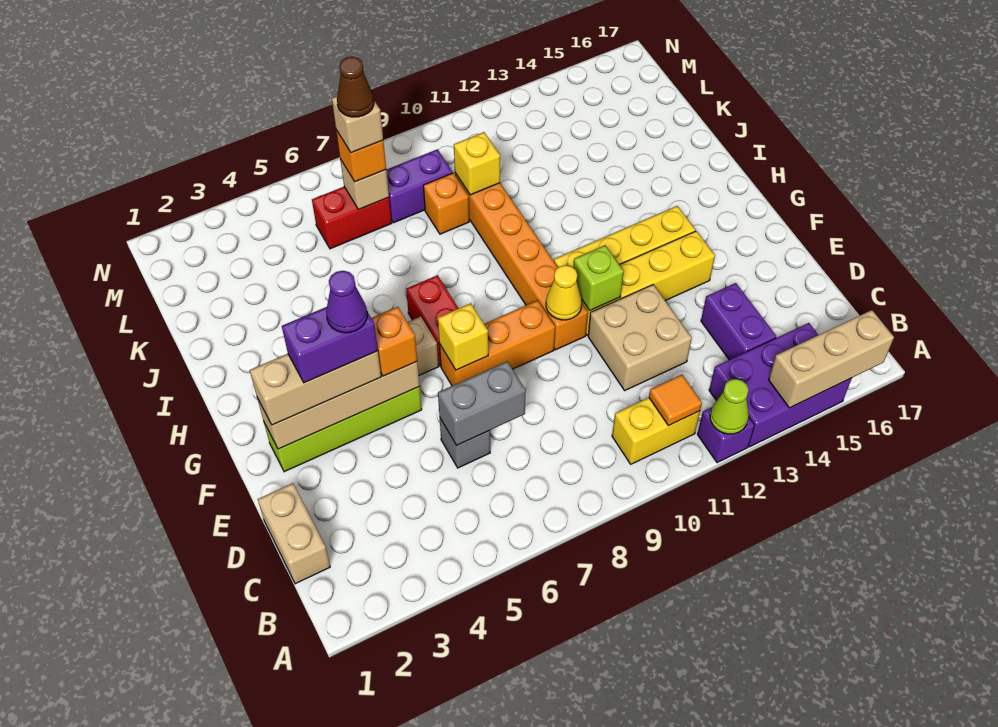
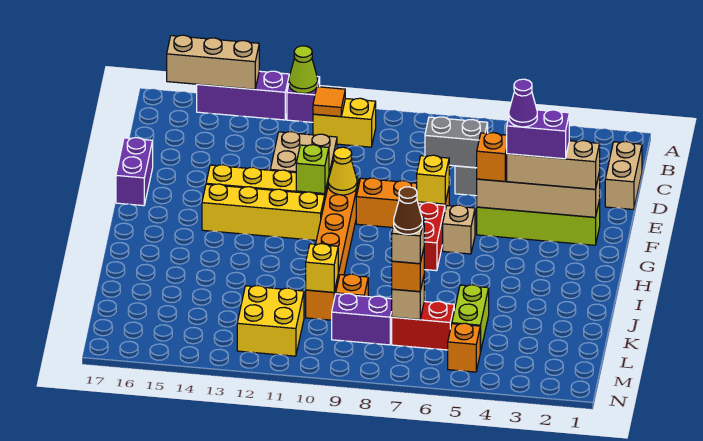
purple 2x3 brick [709,323,852,447] -> purple 1x3 brick [197,71,289,120]
purple 1x2 brick [701,283,776,360] -> purple 1x2 brick moved to [116,138,153,206]
none -> lime 1x2 brick [452,285,489,353]
none -> yellow 2x2 brick [237,286,304,356]
none -> orange 1x1 brick [448,323,480,372]

